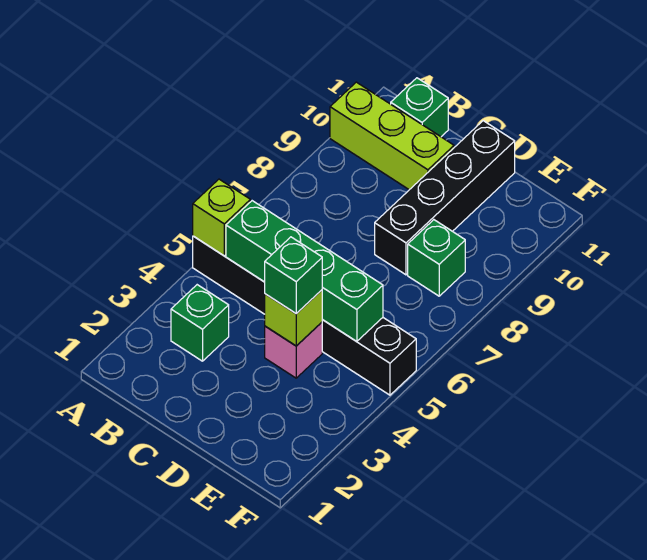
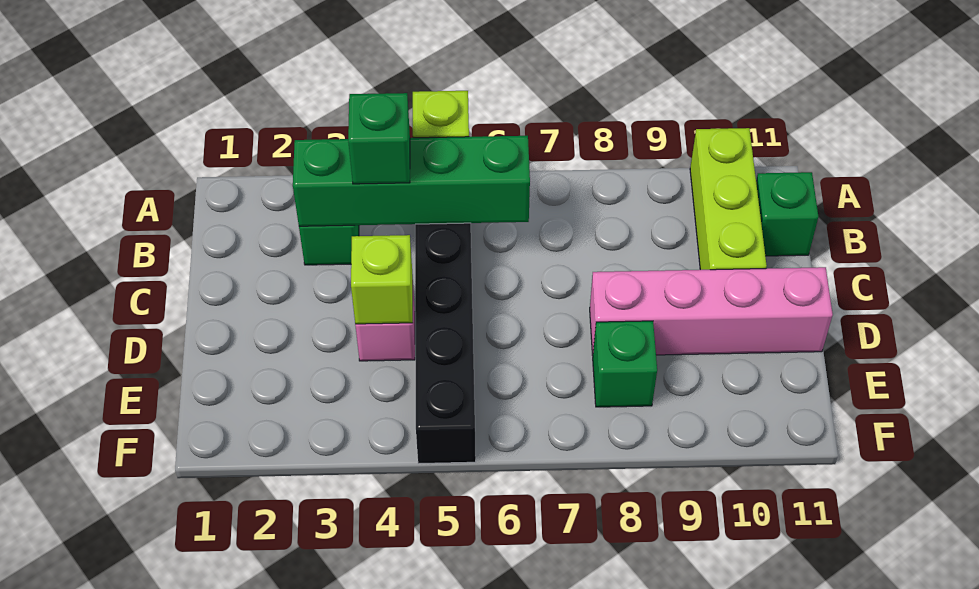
green 1x4 brick [226,201,383,342] -> green 1x4 brick turned to [293,136,530,226]
green 1x1 brick [265,237,322,314] -> green 1x1 brick moved to [348,93,410,184]
black 1x4 brick [375,121,515,275] -> pink 1x4 brick [590,267,833,355]

